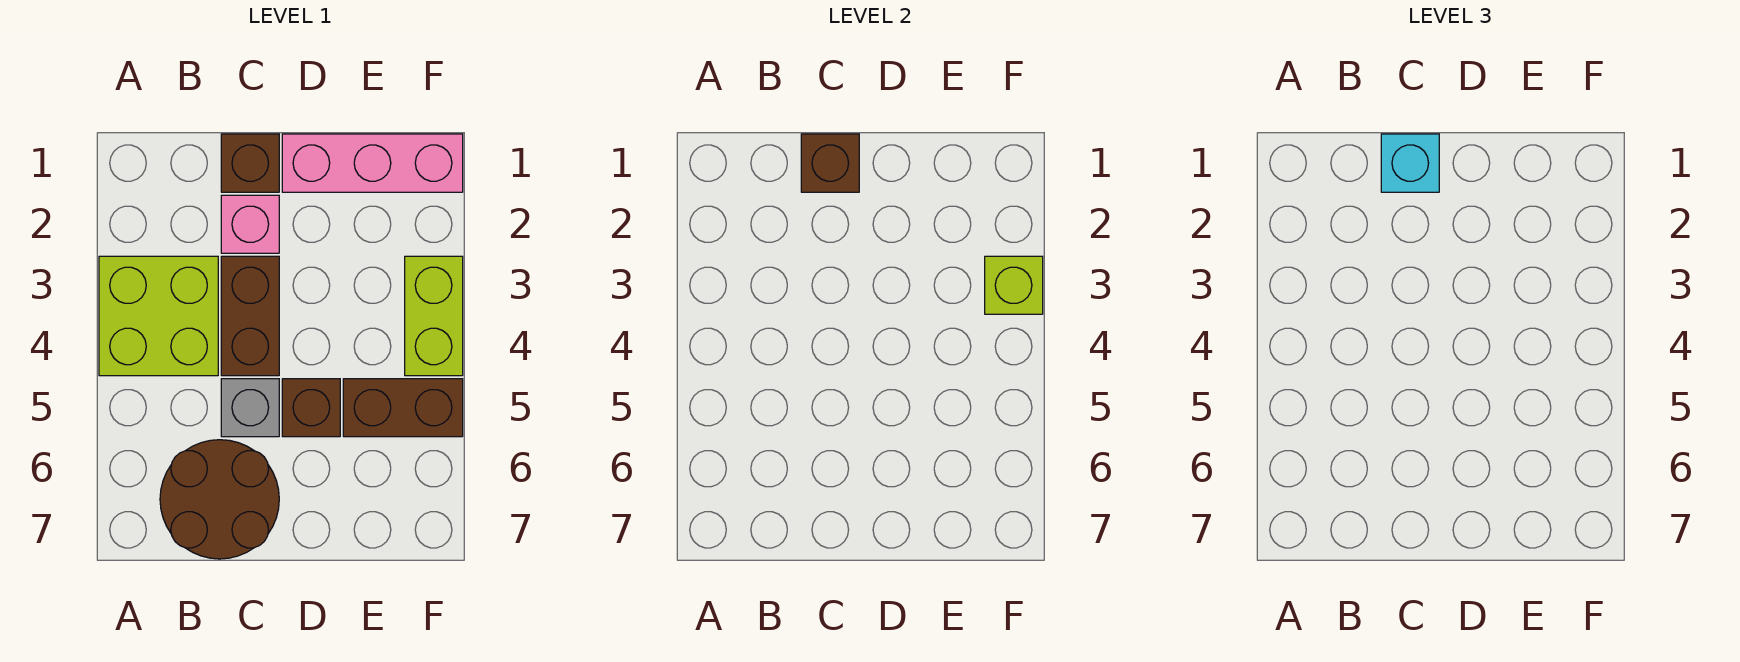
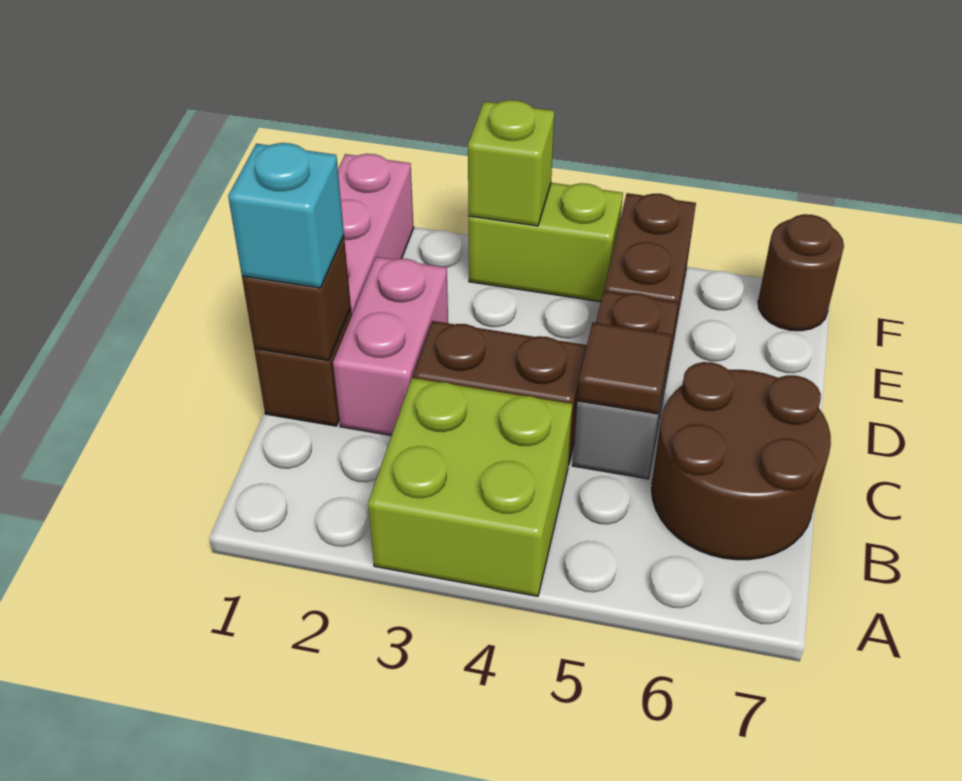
pink 1x1 brick [221,195,279,253] -> pink 1x2 brick [333,257,448,435]
none -> brown 1x1 tile [577,322,671,414]
none -> brown 1x1 round brick [758,214,844,331]

